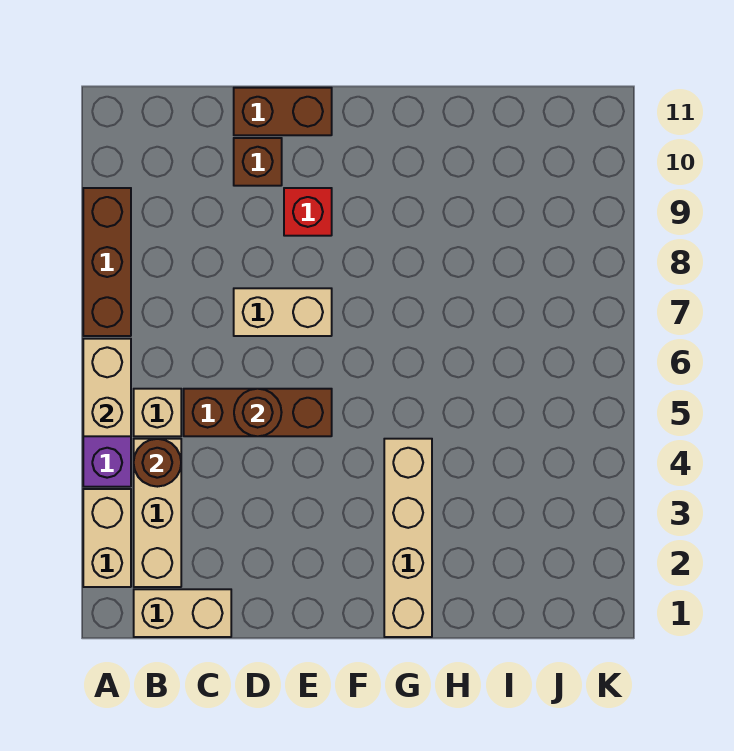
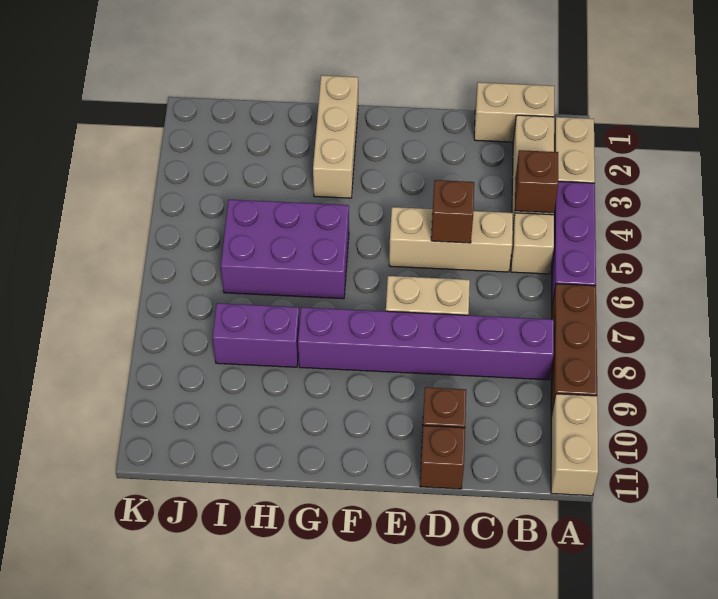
tan 1x2 brick [83,339,131,436] -> tan 1x2 brick moved to [551,394,598,496]
brown 1x1 round brick [134,439,181,487] -> brown 1x1 brick [515,150,558,213]
none -> purple 1x6 brick [298,307,554,380]
brown 1x3 brick [184,389,332,436] -> tan 1x3 brick [389,207,513,272]
brown 1x1 round brick [234,389,282,436] -> brown 1x1 brick [431,180,474,243]
brown 1x2 brick [234,88,332,135] -> brown 1x1 brick [420,426,465,489]
red 1x1 brick [284,188,332,236] -> none
tan 1x4 brick [384,439,432,637] -> tan 1x3 brick [313,75,358,198]
none -> purple 2x3 brick [221,200,349,299]
none -> purple 1x2 brick [212,303,300,367]

